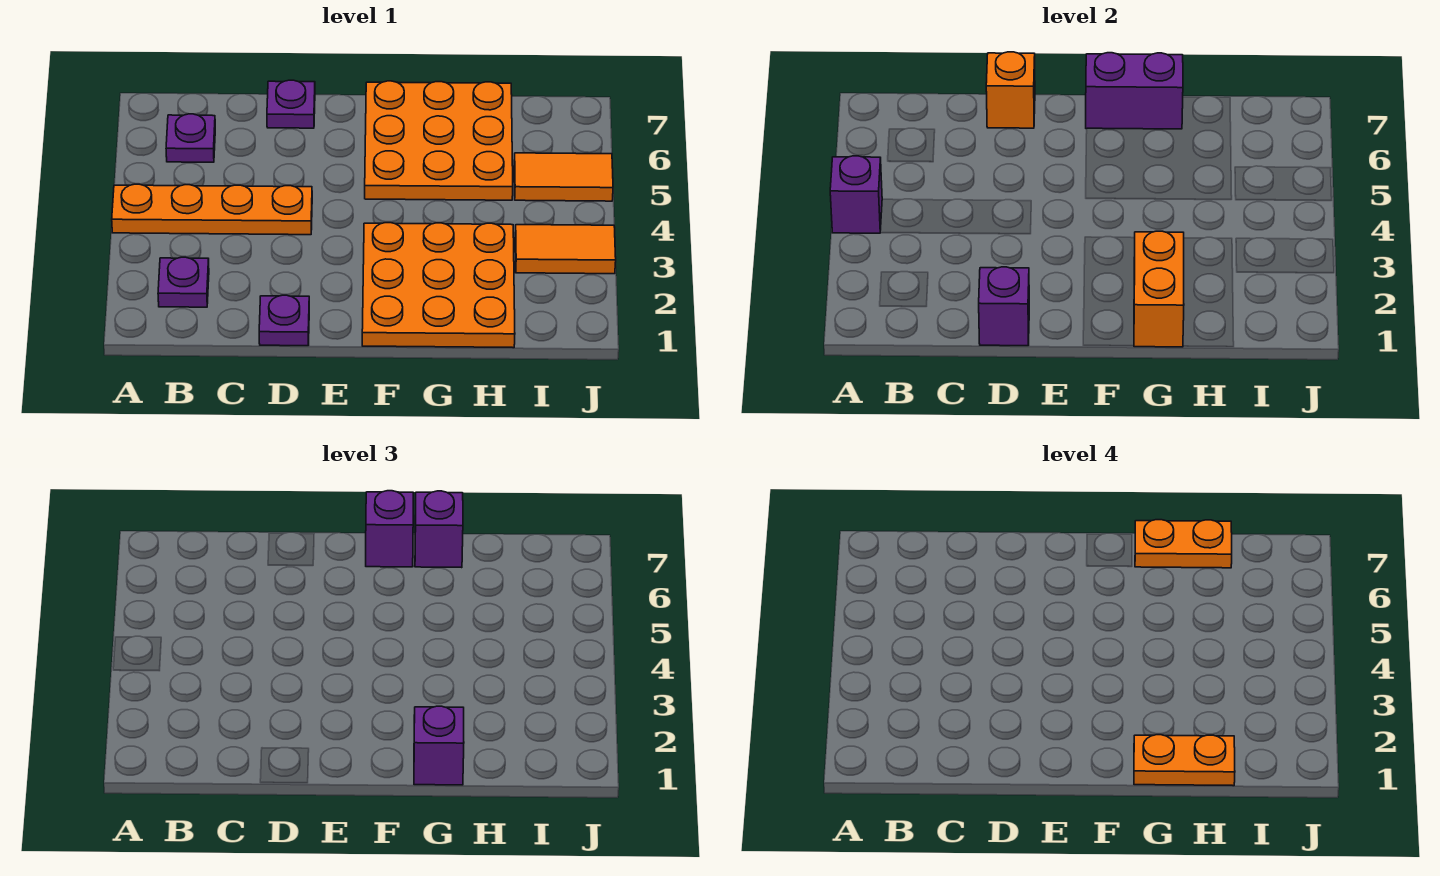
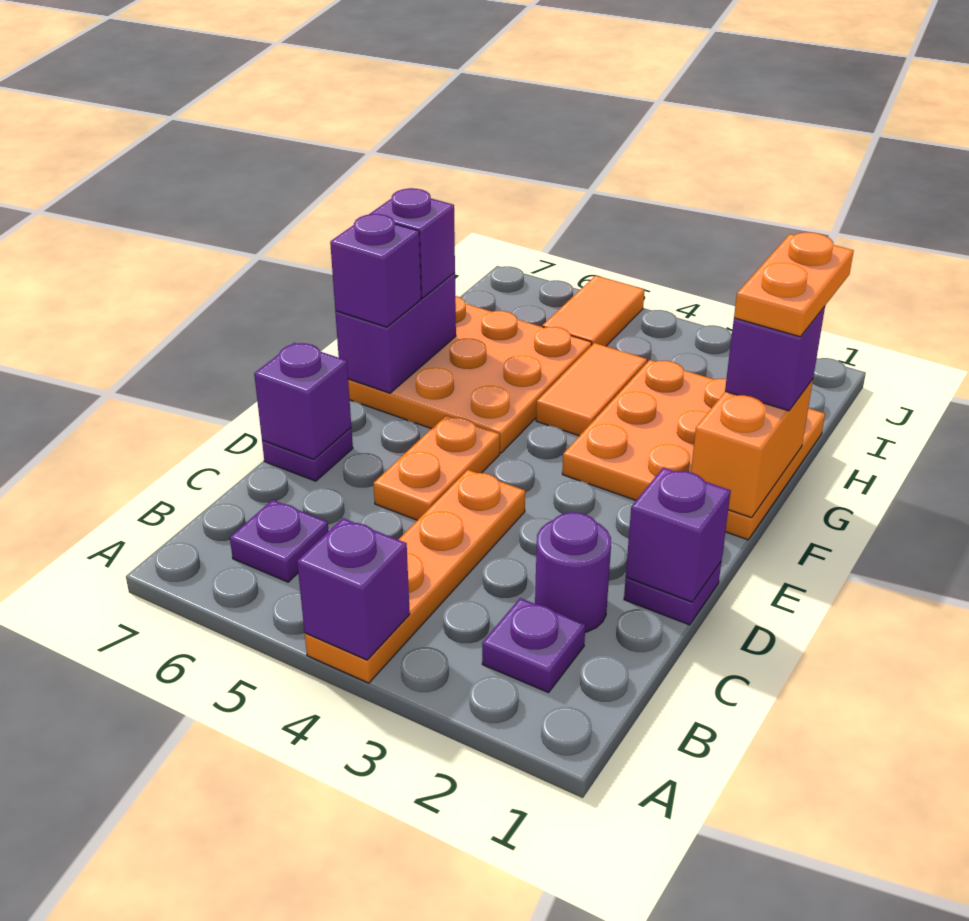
none -> purple 1x1 round brick [535,512,611,632]
orange 1x1 brick [986,52,1035,128] -> purple 1x1 brick [254,343,351,460]
orange 1x2 brick [1134,231,1184,347] -> orange 1x2 brick turned to [691,379,813,518]
orange 1x2 plate [1135,520,1232,568] -> orange 1x2 plate moved to [374,416,500,520]
orange 1x2 tile [515,225,616,274] -> orange 1x2 tile moved to [536,343,647,436]

